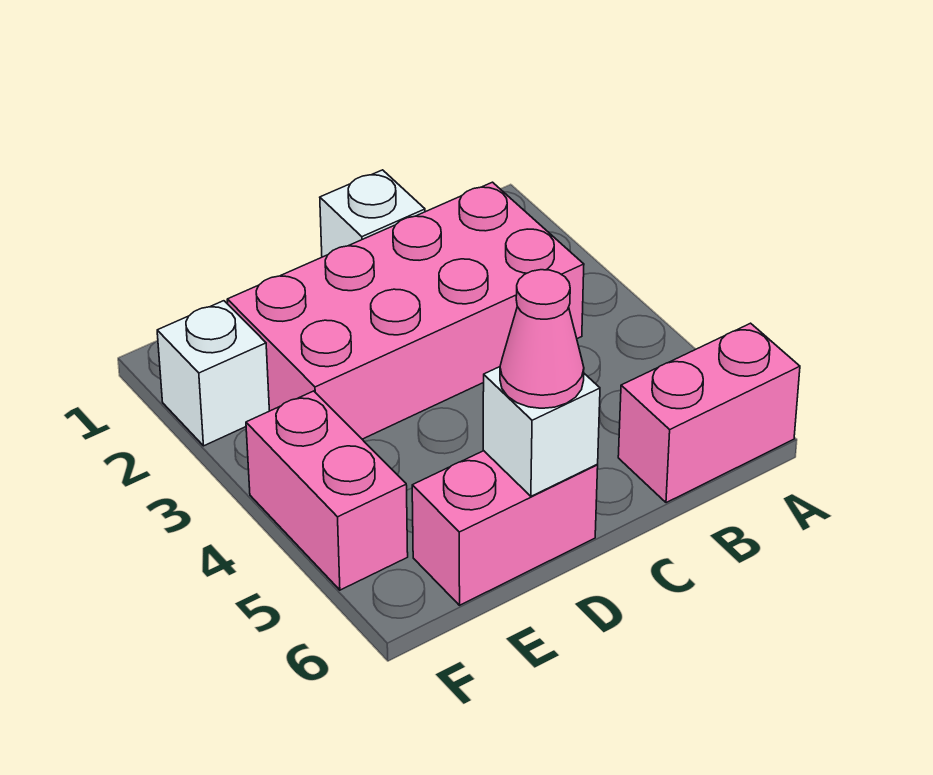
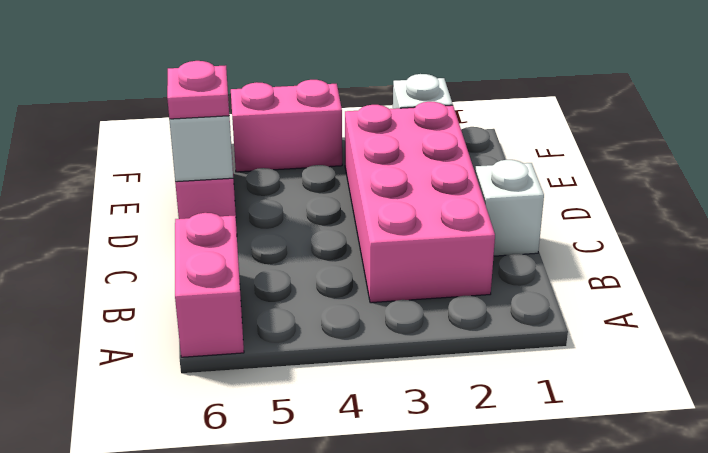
pink 1x1 cone [500,270,584,408] -> pink 1x1 plate [167,61,229,119]

